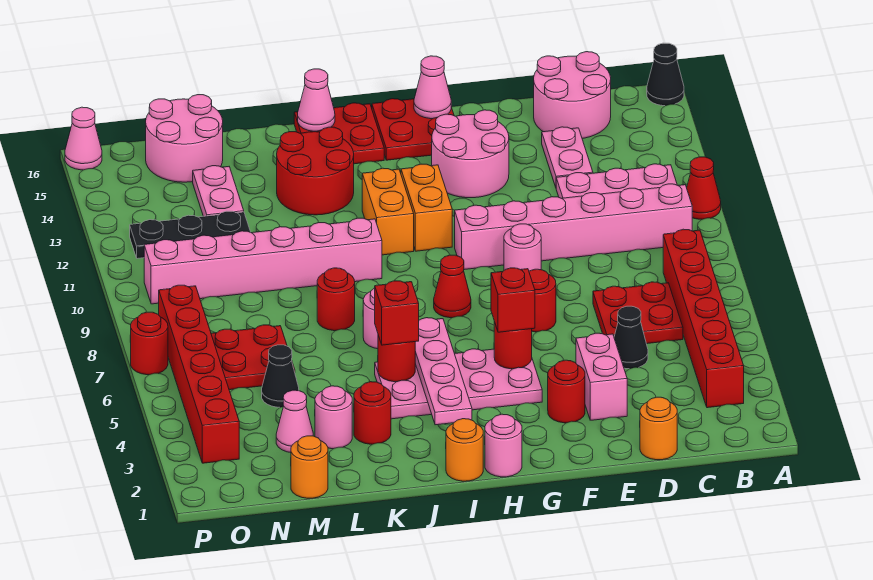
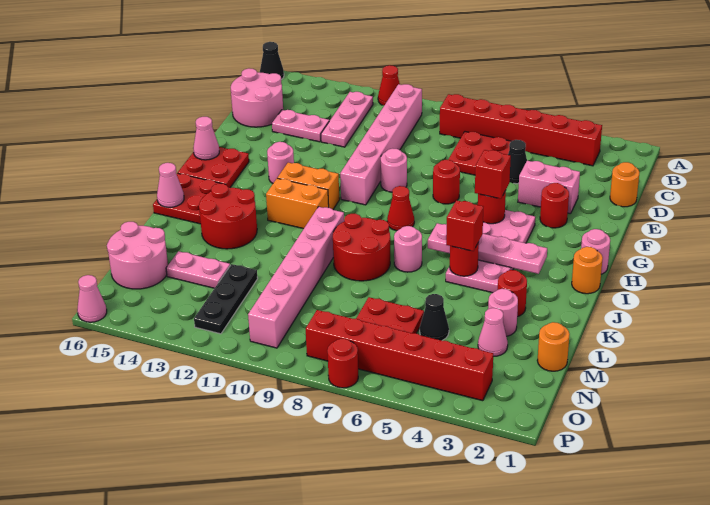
pink 2x2 round brick [432,110,509,198] -> pink 1x1 round brick [267,142,294,183]
red 1x1 round brick [317,268,355,331] -> red 2x2 round brick [333,214,390,281]

